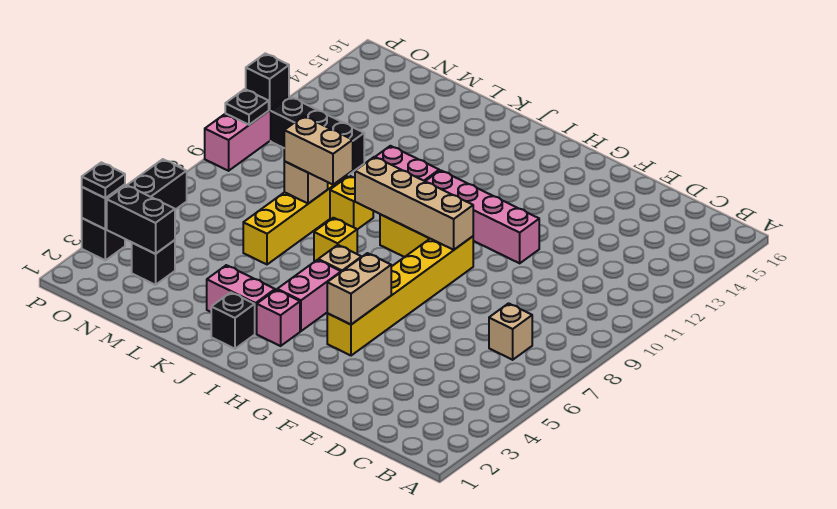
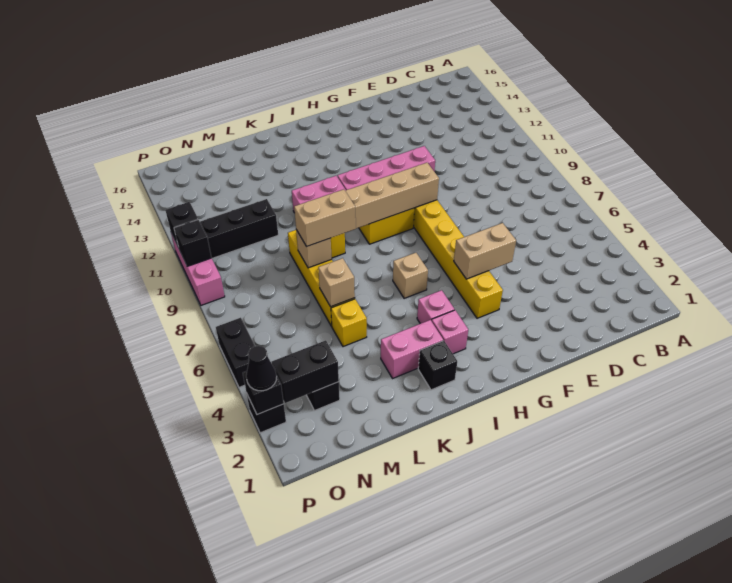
tan 1x1 brick [489,303,532,360] -> tan 1x1 brick moved to [318,258,355,307]
tan 1x2 brick [327,253,391,325] -> tan 1x2 brick turned to [454,223,516,279]
pink 1x2 brick [277,260,341,331] -> pink 1x1 brick [417,290,455,324]
yellow 1x1 brick [314,218,357,262] -> yellow 1x1 brick moved to [331,299,367,347]
black 1x1 plate [82,162,125,198] -> black 1x1 cone [246,346,277,391]
black 1x1 plate [225,89,269,125] -> black 1x1 brick [174,219,211,266]

